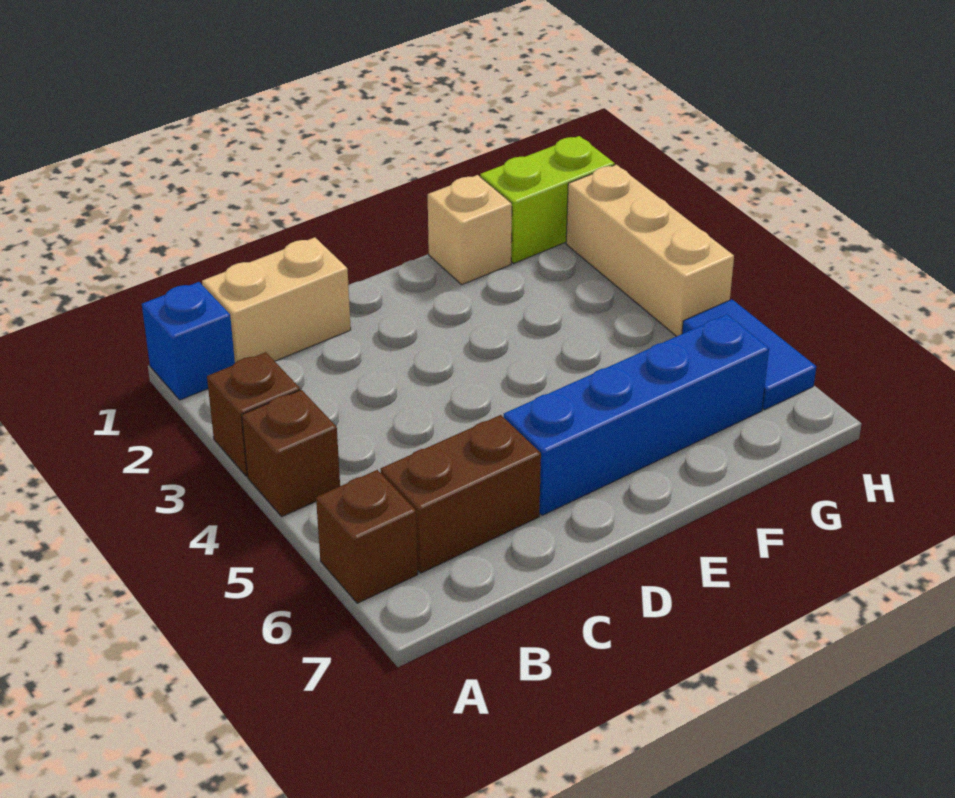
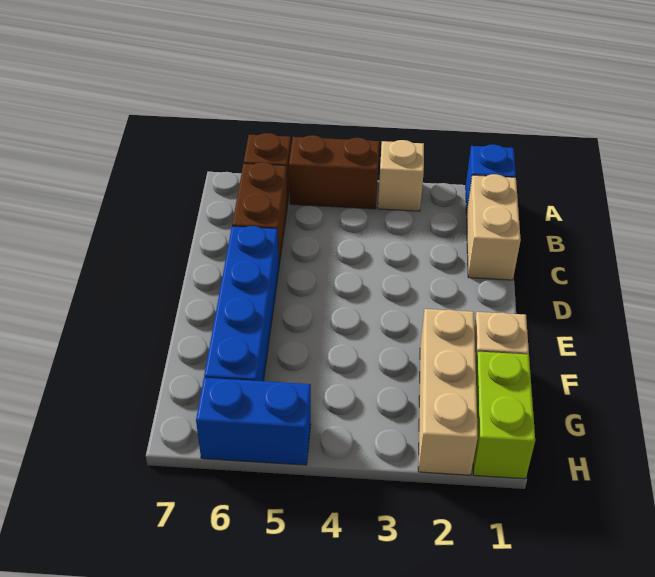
brown 1x1 brick [207,352,300,476] -> tan 1x1 brick [378,140,424,211]
brown 1x1 brick [242,390,340,516] -> brown 1x2 brick [289,135,380,209]
tan 1x3 brick [566,165,734,336] -> tan 1x3 brick turned to [418,309,478,475]
blue 1x2 tile [682,299,816,410] -> blue 1x2 brick [196,378,311,465]

